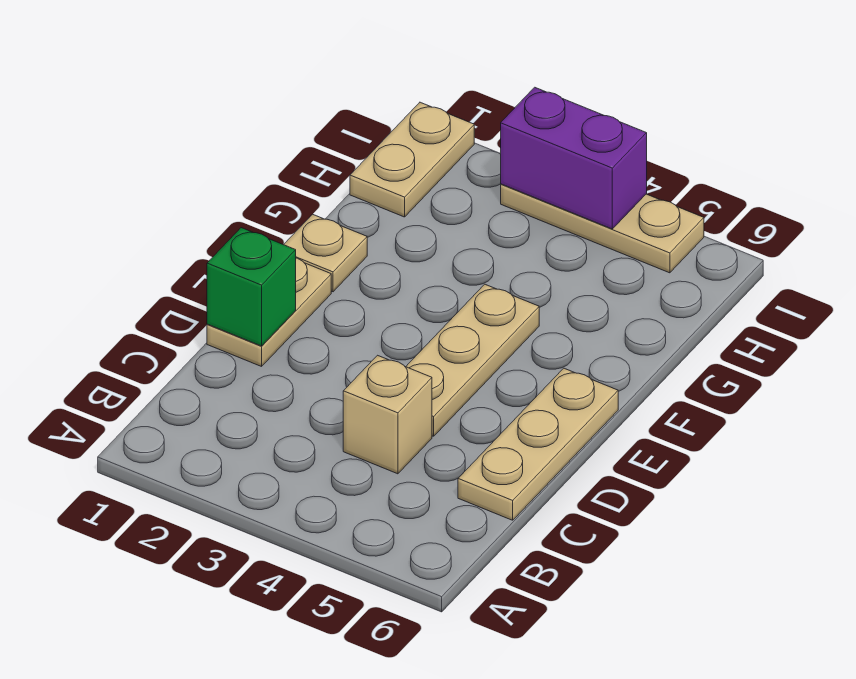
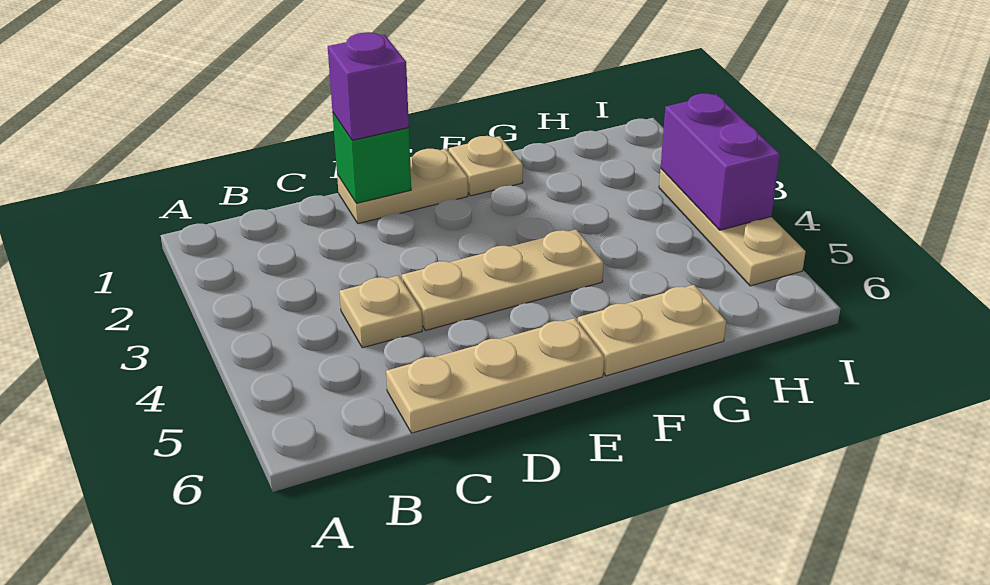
tan 1x1 brick [343,355,432,474] -> tan 1x1 plate [339,275,422,348]
none -> purple 1x1 brick [328,32,409,140]
tan 1x2 plate [350,102,474,217] -> tan 1x2 plate moved to [578,285,726,376]

